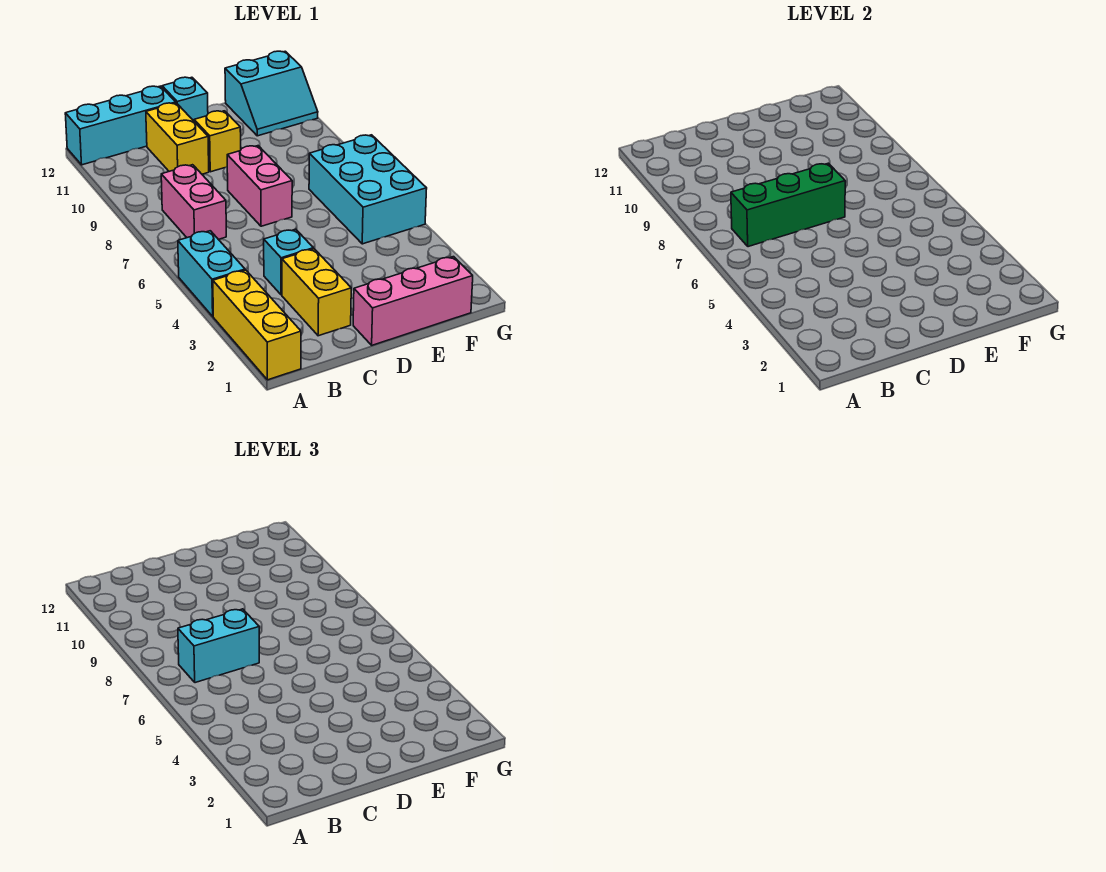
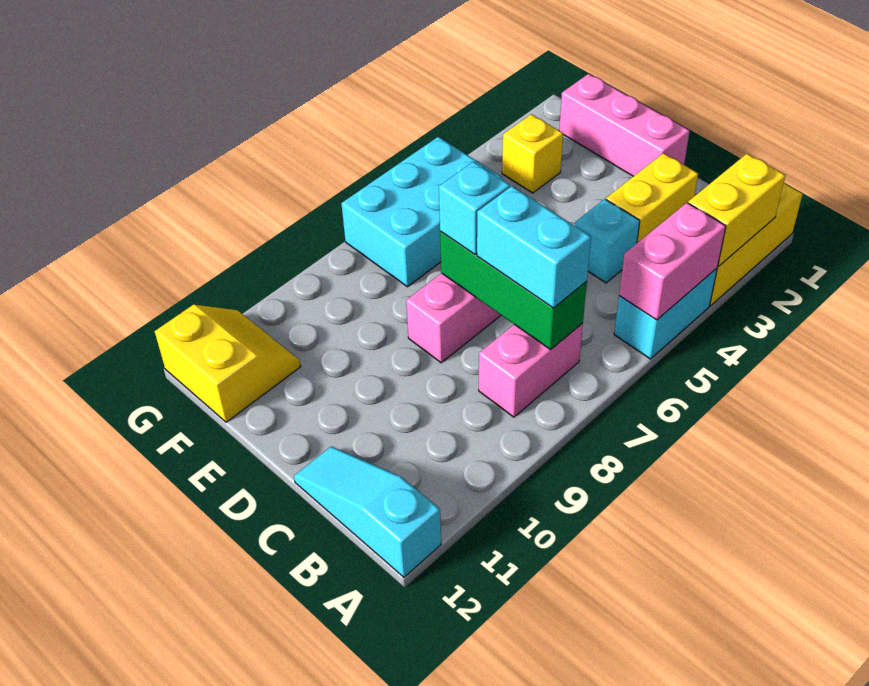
none -> pink 1x2 brick [619,203,726,320]
cyan 1x3 brick [65,86,176,165] -> cyan 1x3 slope [294,446,441,577]
yellow 1x2 brick [146,103,209,174] -> yellow 1x2 brick moved to [688,154,785,266]
yellow 1x1 brick [194,111,241,172] -> yellow 1x1 brick moved to [502,114,563,193]
cyan 1x1 brick [162,77,208,121] -> cyan 1x1 brick moved to [439,162,510,255]
cyan 2x2 slope [225,51,318,136] -> yellow 2x2 slope [155,305,301,422]

